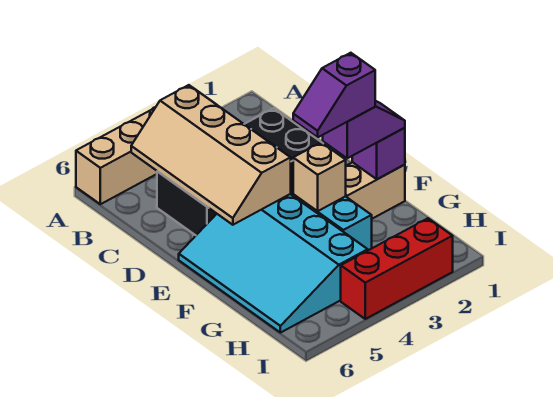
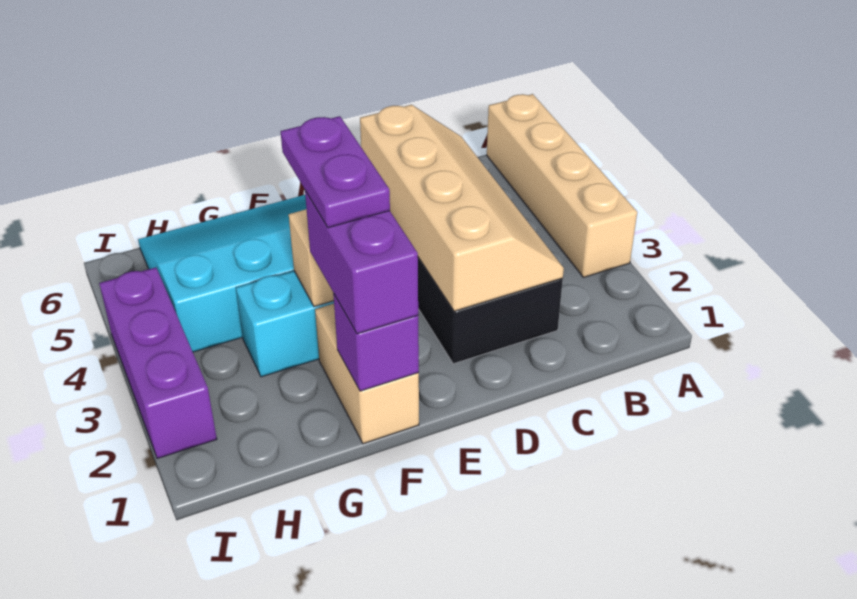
tan 2x4 slope [131,85,291,225] -> tan 2x4 slope turned to [360,105,564,311]
purple 1x2 slope [323,101,405,158] -> purple 1x2 brick [305,191,418,334]
purple 1x2 slope [293,53,375,138] -> purple 1x2 plate [281,116,390,228]
red 1x3 brick [341,218,453,319] -> purple 1x3 brick [99,268,217,459]

